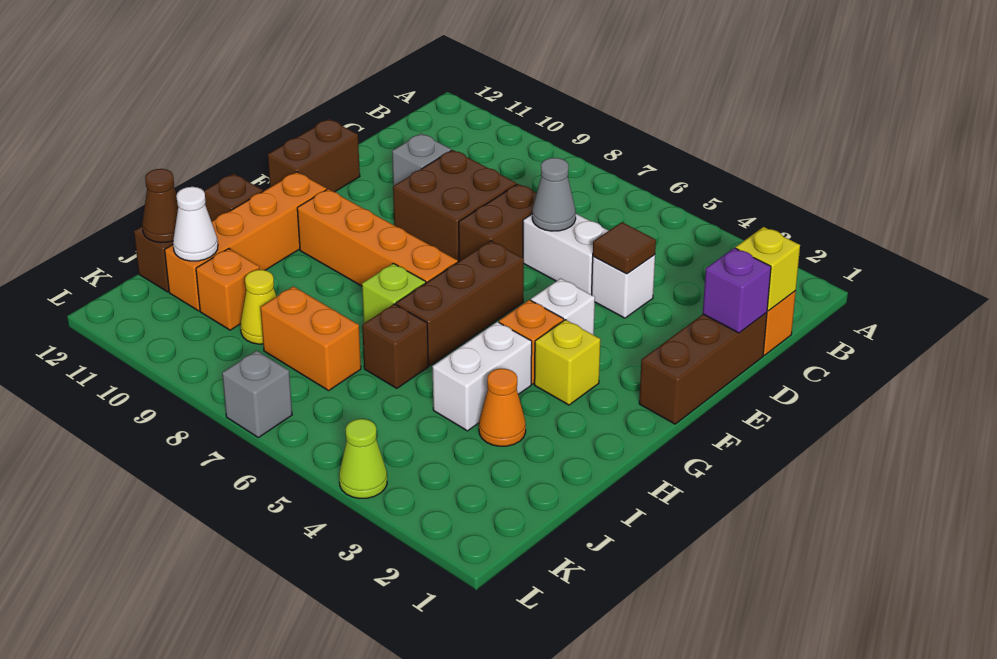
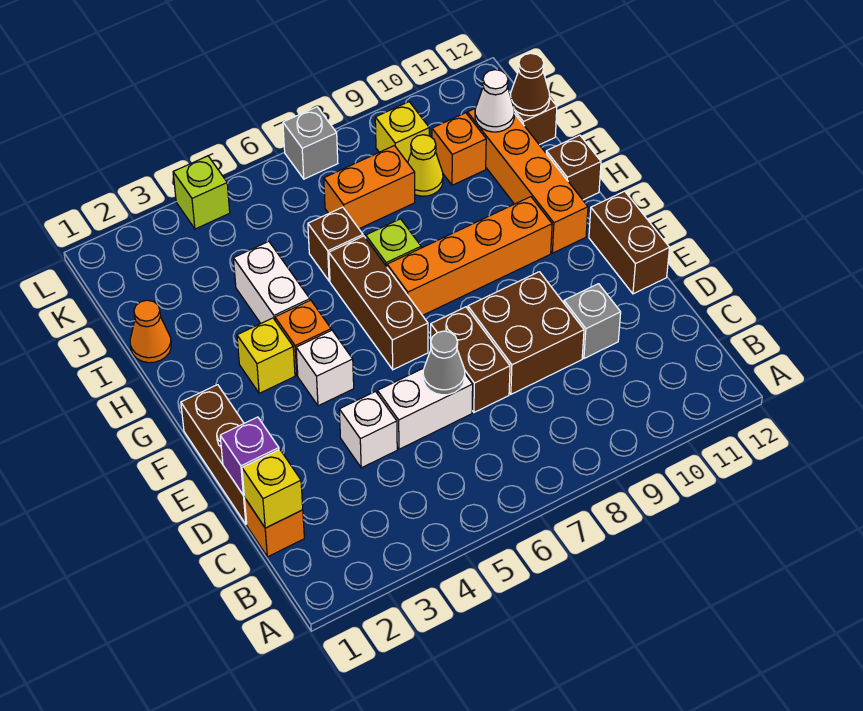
brown 1x1 tile [593,222,656,274] -> none
orange 1x1 cone [479,369,526,446] -> orange 1x1 cone moved to [130,300,171,363]
none -> yellow 1x1 brick [375,102,429,162]
lime 1x1 cone [339,419,387,498] -> lime 1x1 brick [173,156,230,229]

